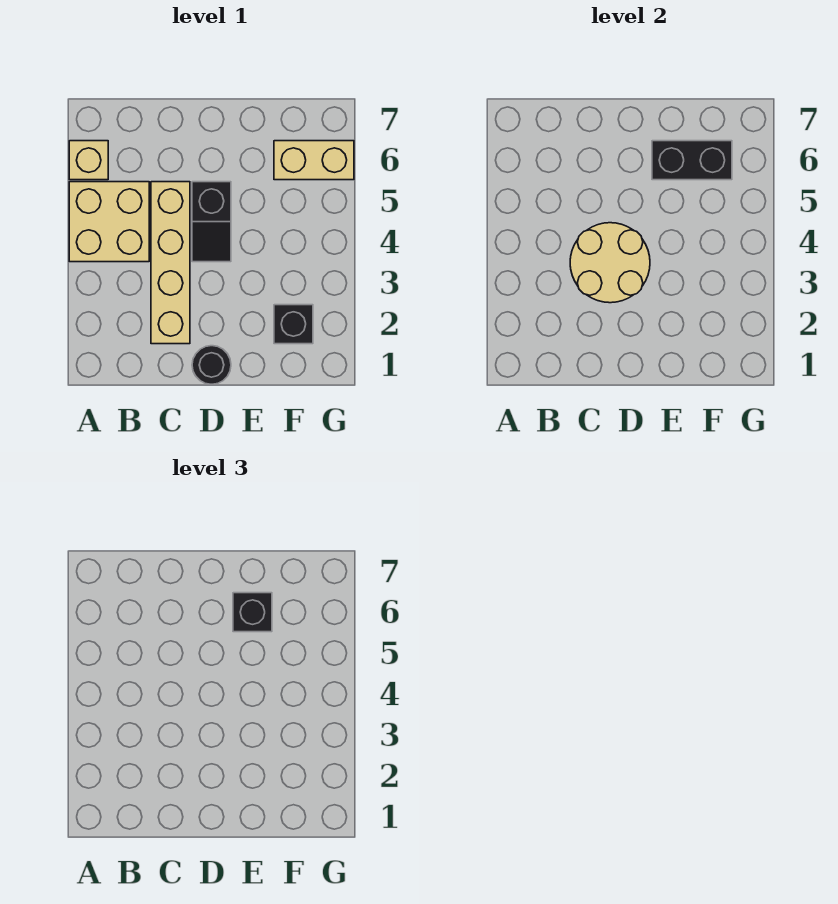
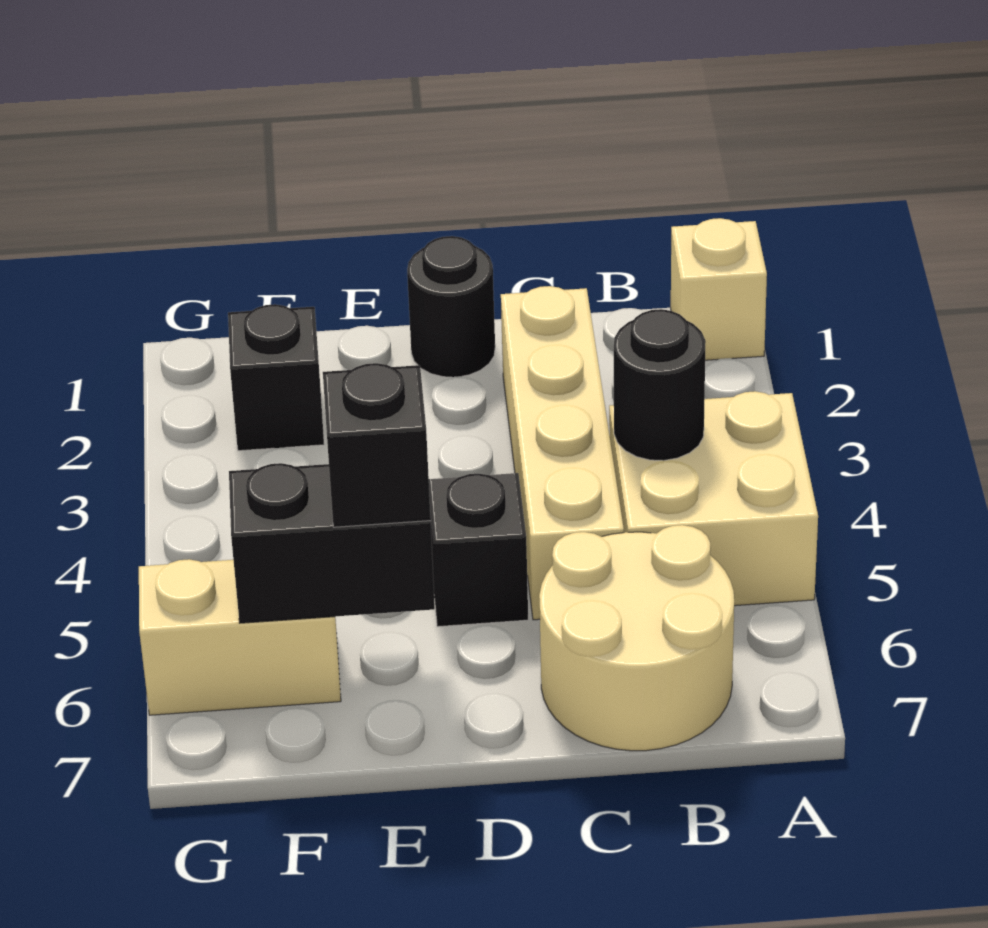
tan 1x1 brick [69,141,108,180] -> tan 1x1 brick moved to [671,218,767,360]
none -> black 1x1 round brick [614,309,706,461]
tan 2x2 round brick [570,223,650,303] -> tan 2x2 round brick moved to [539,525,734,751]

